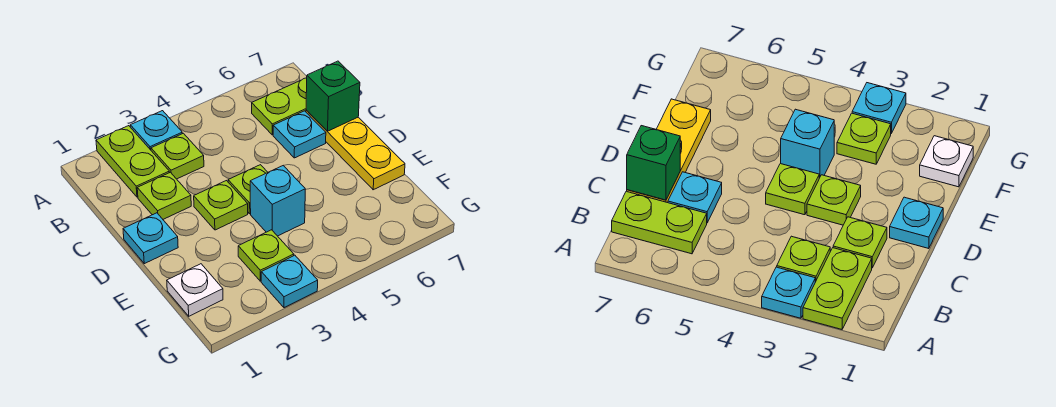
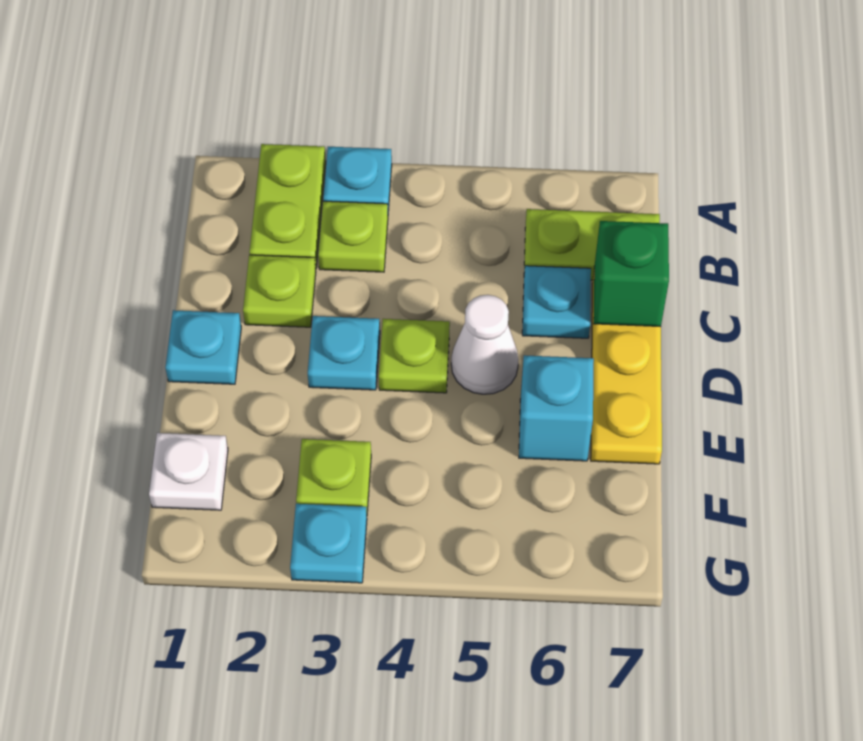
lime 1x1 plate [194,181,248,230] -> cyan 1x1 plate [308,316,380,390]
none -> white 1x1 cone [451,295,519,394]
cyan 1x1 brick [250,166,305,236] -> cyan 1x1 brick moved to [519,355,594,461]

